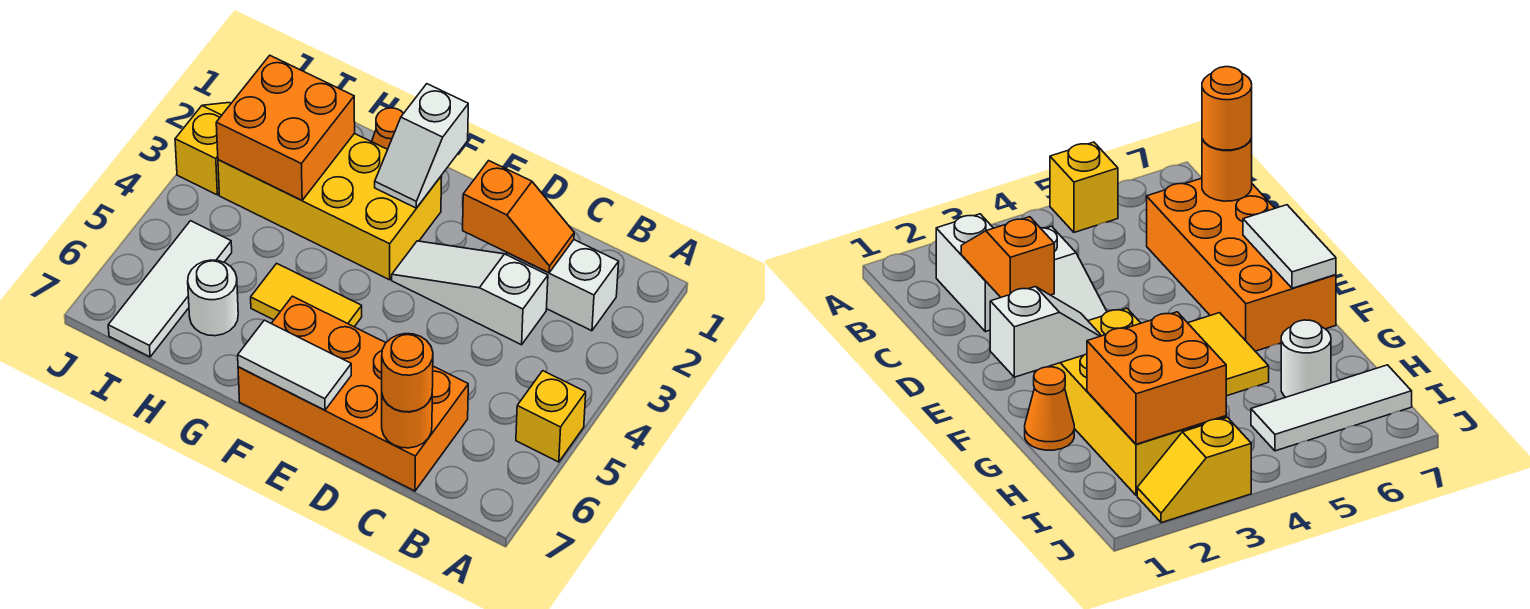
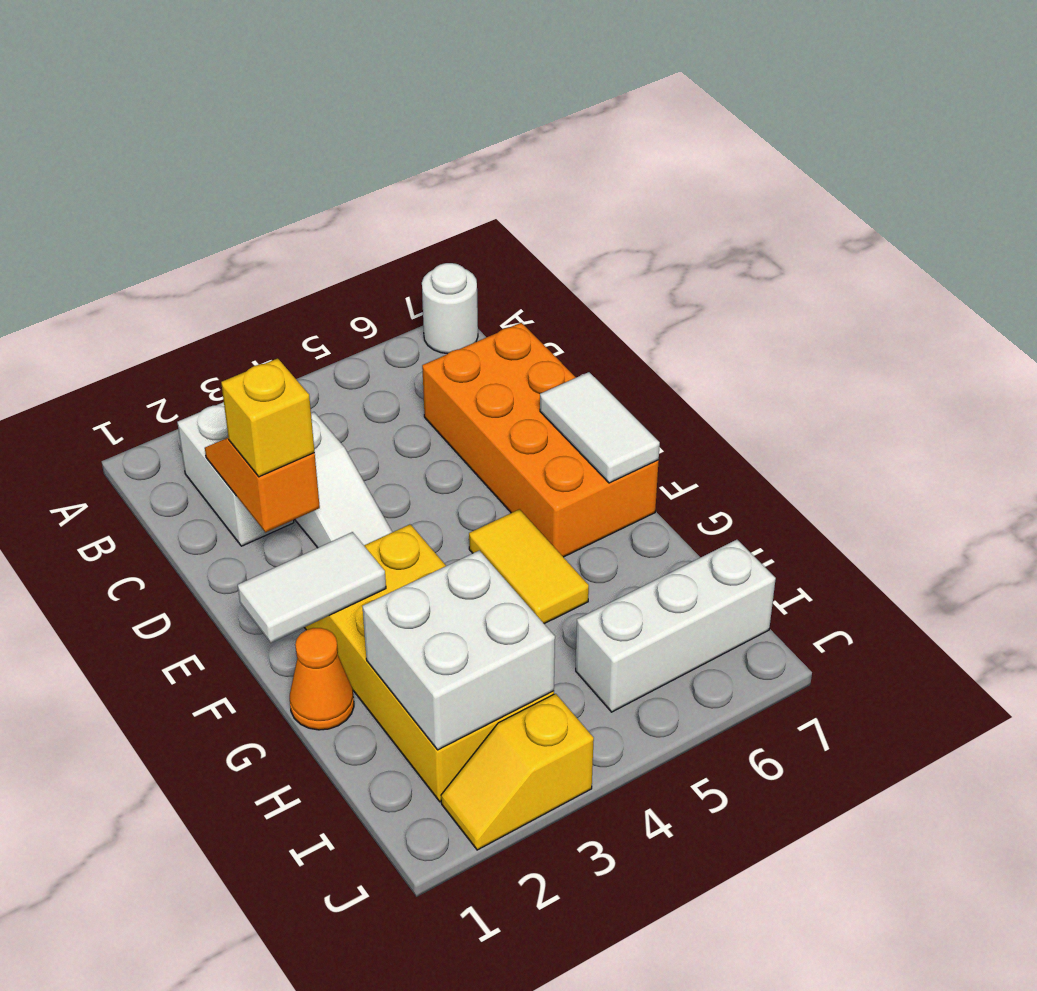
yellow 1x1 brick [516,371,586,462] -> yellow 1x1 brick moved to [221,358,315,477]
orange 1x1 round brick [382,395,432,448] -> none
orange 1x1 round brick [382,334,433,412] -> none
white 1x2 slope [375,84,468,208] -> white 1x2 tile [238,532,386,643]
orange 2x2 brick [216,55,355,200] -> white 2x2 brick [362,550,555,750]
white 1x1 round brick [188,260,238,336] -> white 1x1 round brick moved to [422,263,478,354]
white 1x3 tile [108,221,232,357] -> white 1x3 brick [576,540,776,712]

